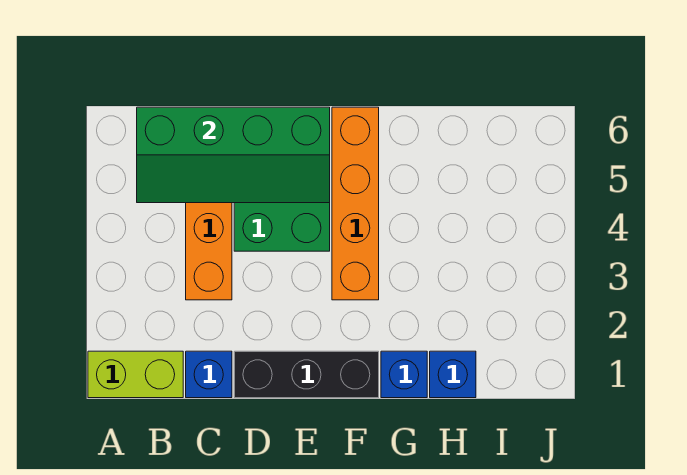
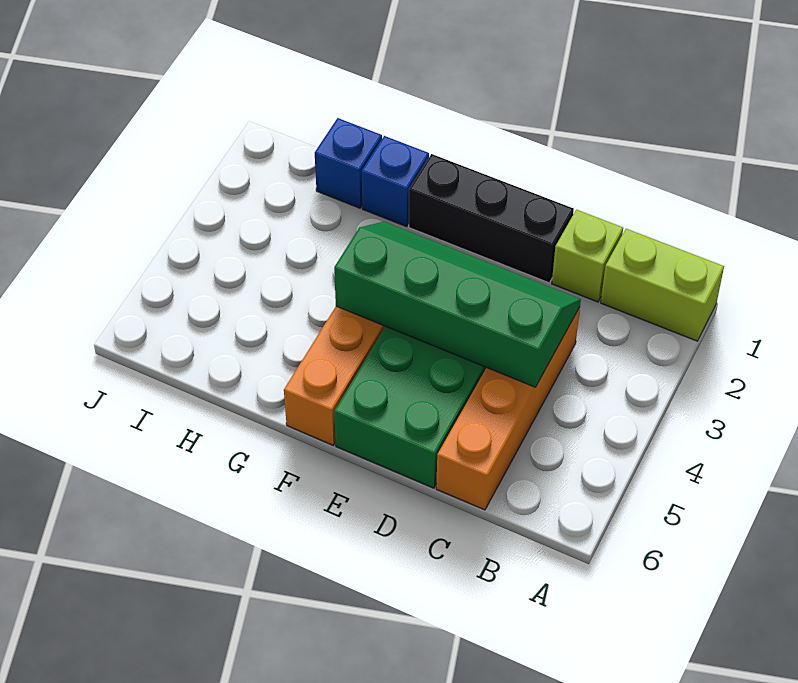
green 2x4 slope [137,107,330,203] -> green 2x4 slope moved to [334,222,581,387]
blue 1x1 brick [186,351,232,398] -> lime 1x1 brick [552,210,623,302]

